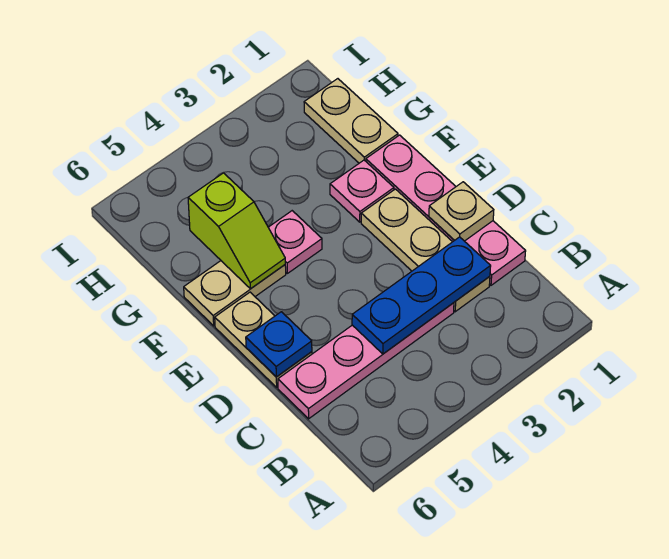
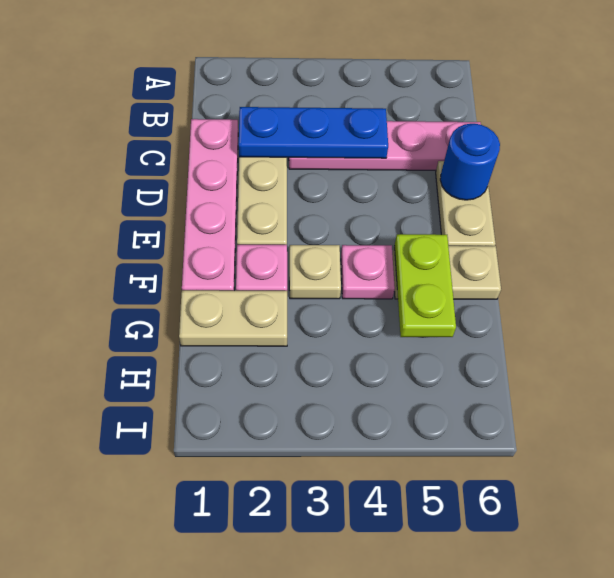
tan 1x1 plate [429,182,494,241] -> tan 1x1 plate moved to [289,245,341,299]
blue 1x1 plate [246,312,312,377] -> blue 1x1 round brick [440,124,500,200]
lime 1x2 slope [188,173,285,289] -> lime 1x2 plate [394,234,456,337]
tan 1x2 plate [304,79,398,163] -> tan 1x2 plate turned to [179,290,287,346]

